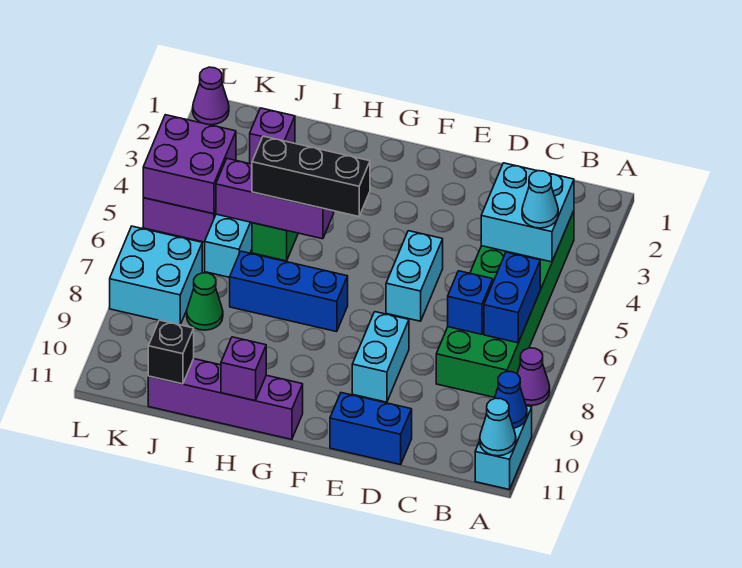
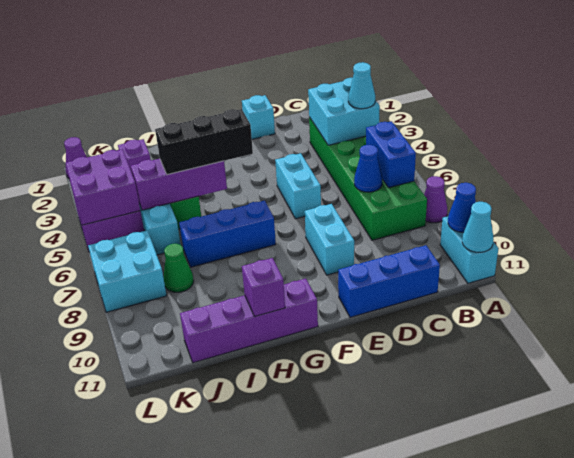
blue 1x1 brick [448,271,493,334] -> blue 1x1 cone [354,145,383,192]
blue 1x2 brick [330,393,412,464] -> blue 1x3 brick [338,245,440,317]
none -> cyan 1x1 brick [242,95,275,139]
black 1x1 brick [148,320,194,384] -> none

